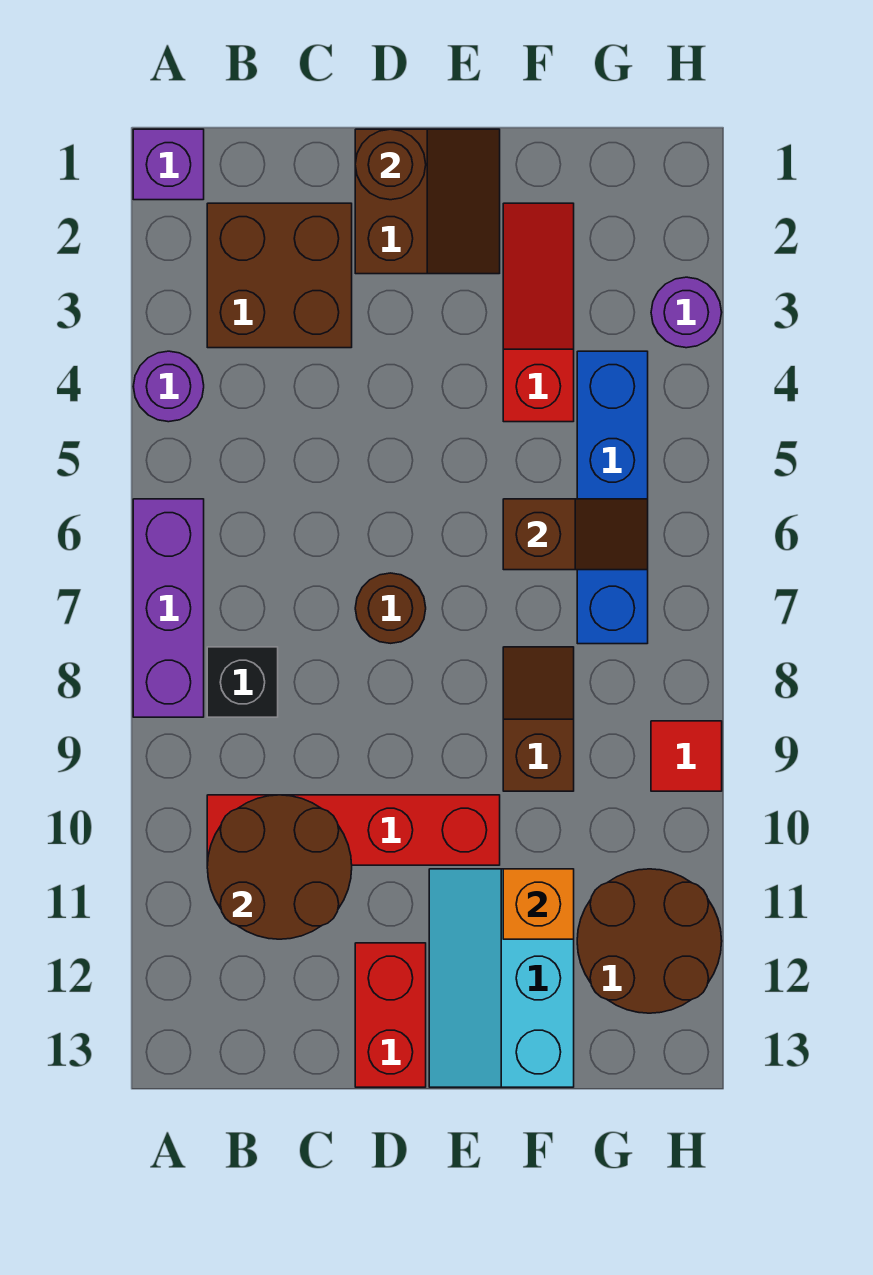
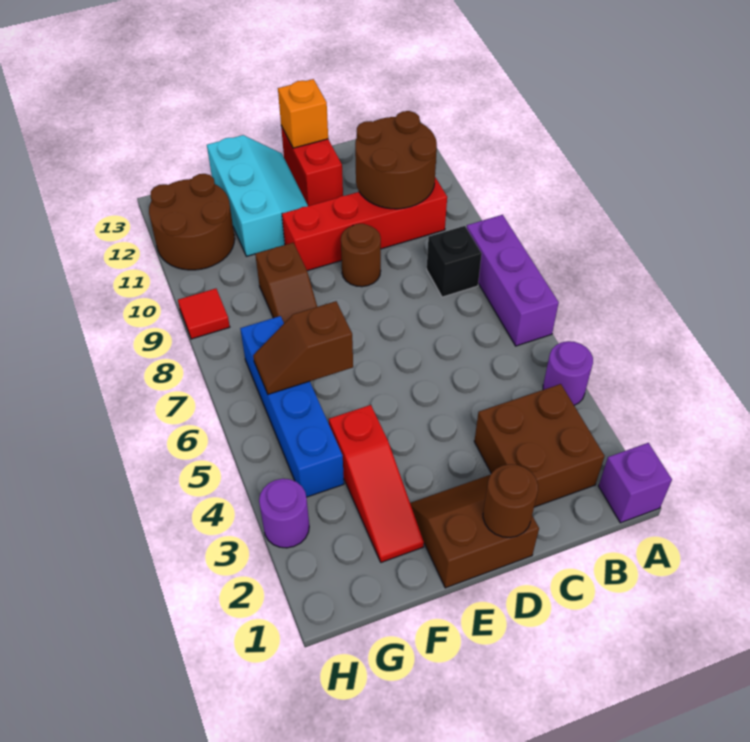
brown 2x2 slope [355,129,500,274] -> brown 2x2 slope turned to [410,475,539,588]
brown 1x1 round brick [355,573,426,643] -> brown 1x1 round brick moved to [341,224,381,287]
orange 1x1 brick [503,869,574,939] -> orange 1x1 brick moved to [278,79,328,148]

